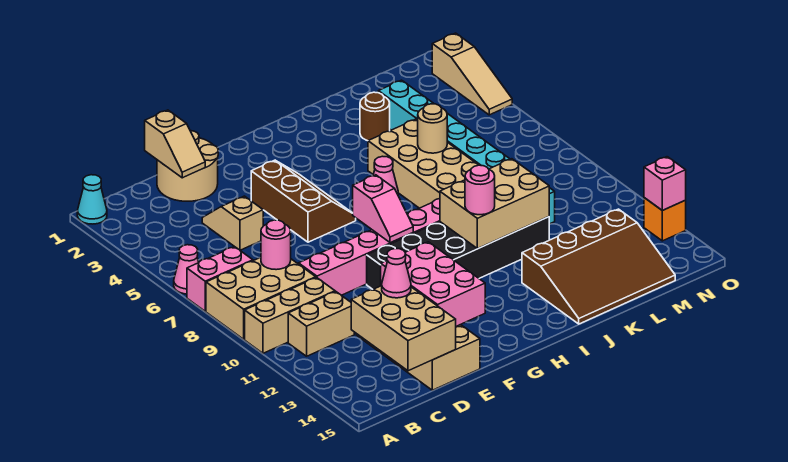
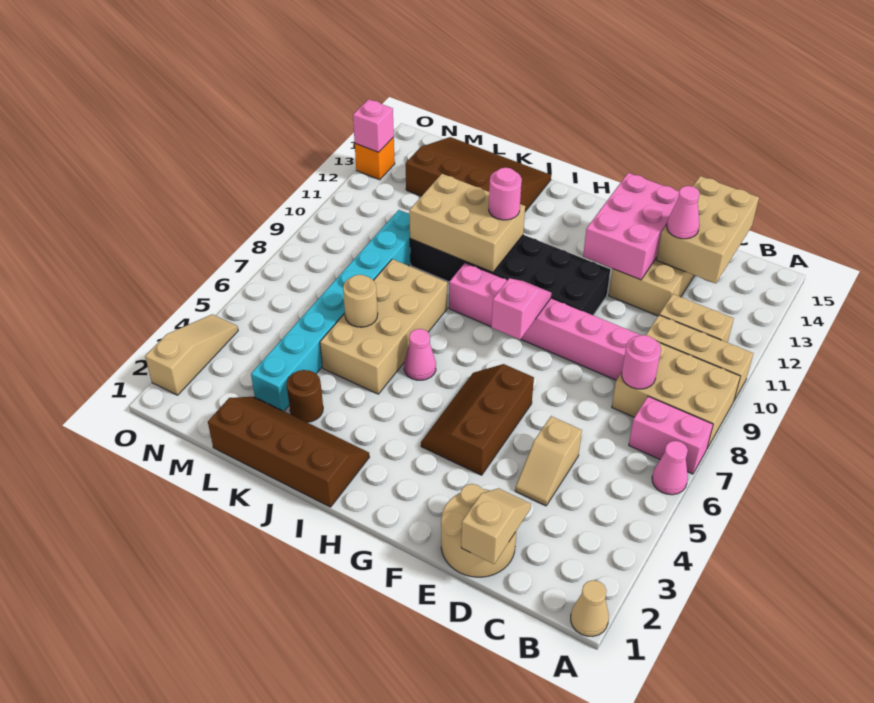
cyan 1x1 cone [77,175,107,224] -> tan 1x1 cone [571,580,609,636]
none -> brown 2x4 slope [208,397,369,507]

